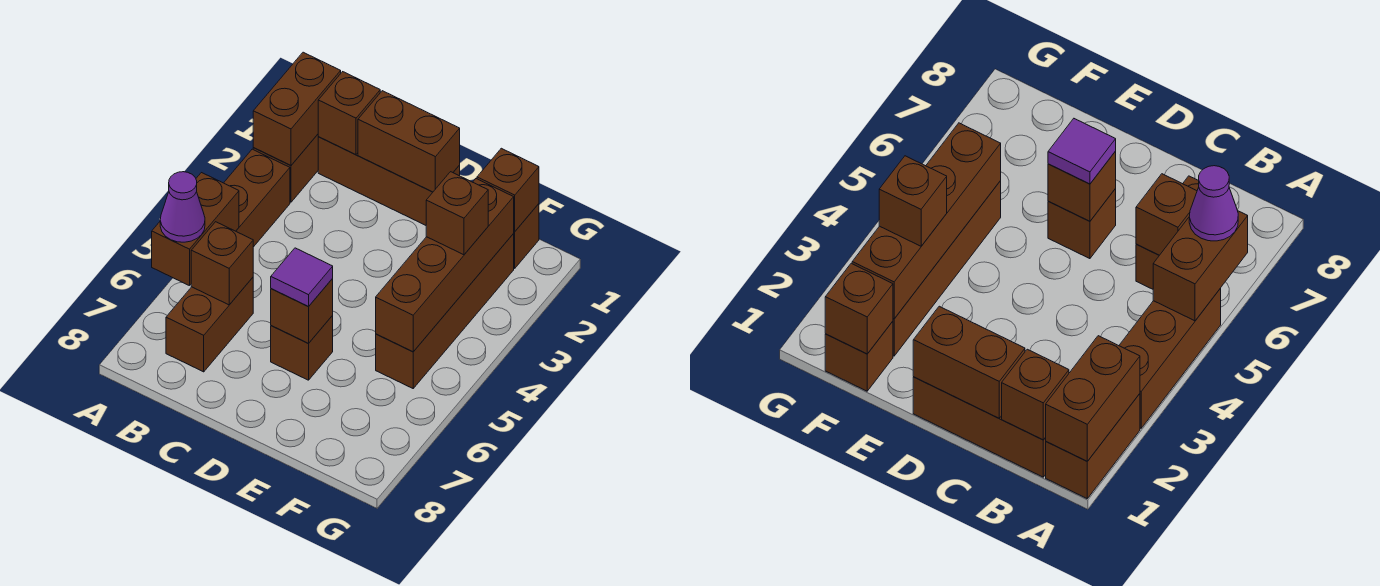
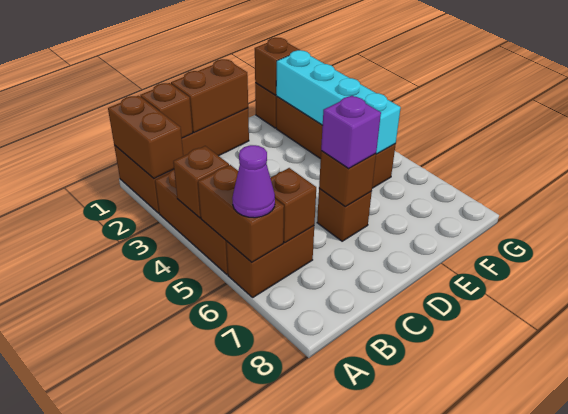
brown 1x2 brick [166,278,253,372] -> brown 1x2 brick turned to [226,226,314,297]
purple 1x1 tile [271,248,333,307] -> purple 1x1 brick [321,96,381,169]
brown 1x4 brick [376,179,514,352] -> cyan 1x4 brick [276,50,401,154]
brown 1x1 brick [426,172,488,255] -> brown 1x1 brick moved to [173,146,229,218]

